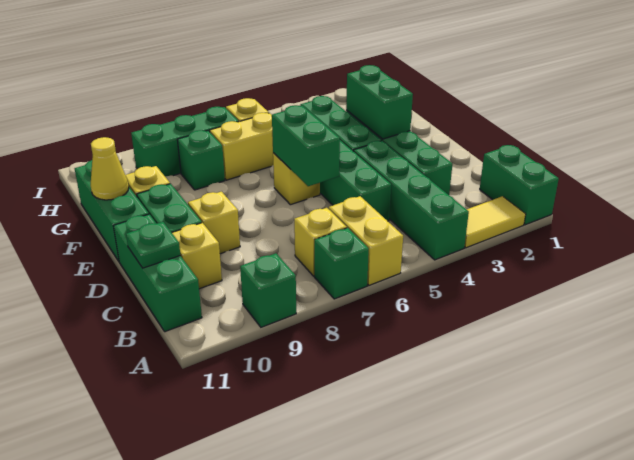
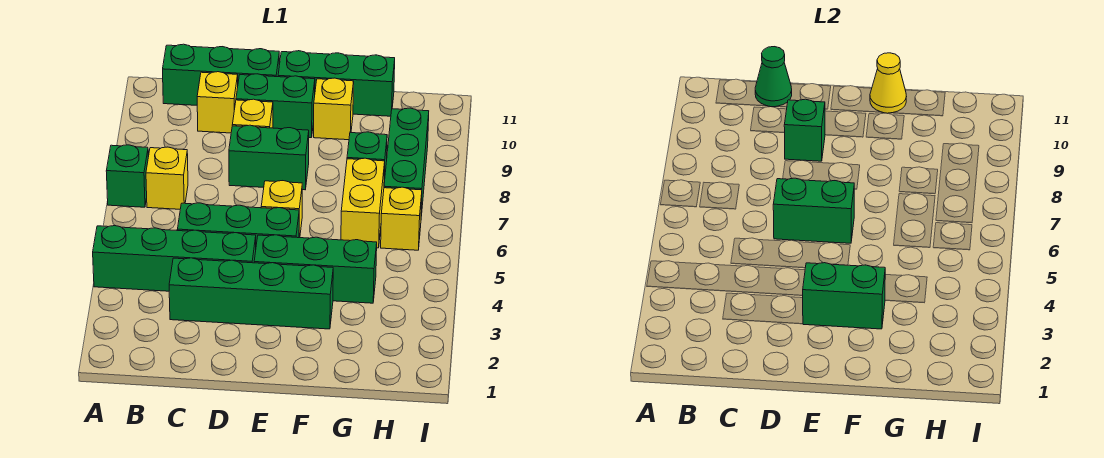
green 1x2 brick [480,145,559,225] -> green 1x2 brick moved to [229,125,309,190]
yellow 1x2 tile [465,196,526,248] -> none
yellow 1x2 brick [329,196,403,285] -> none
green 1x1 brick [240,253,296,327] -> green 1x1 brick moved to [784,99,825,161]
green 1x1 plate [126,222,180,268] -> green 1x1 cone [755,47,792,107]

